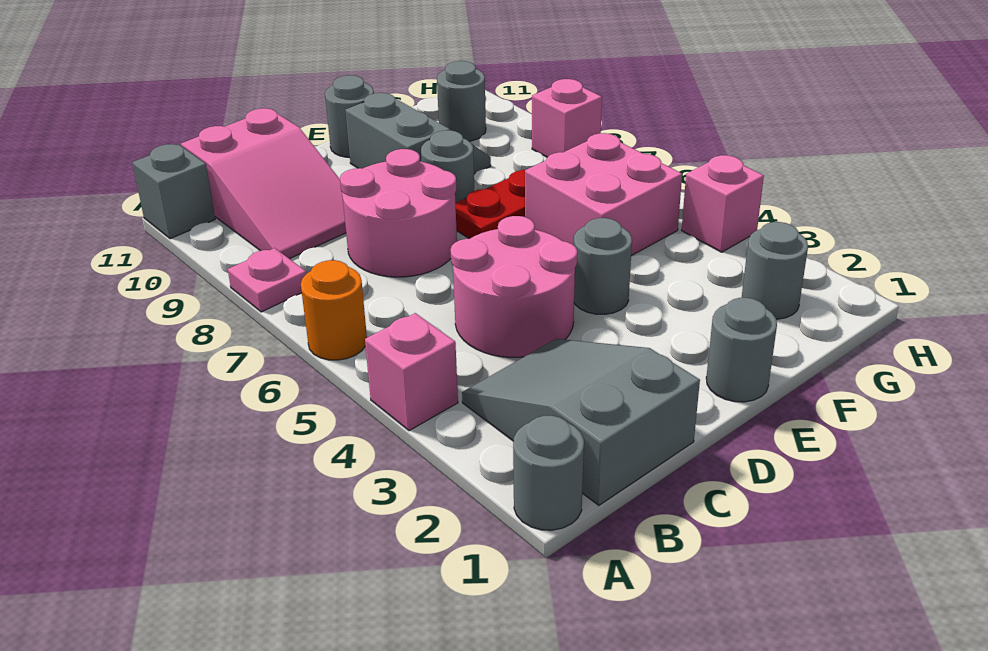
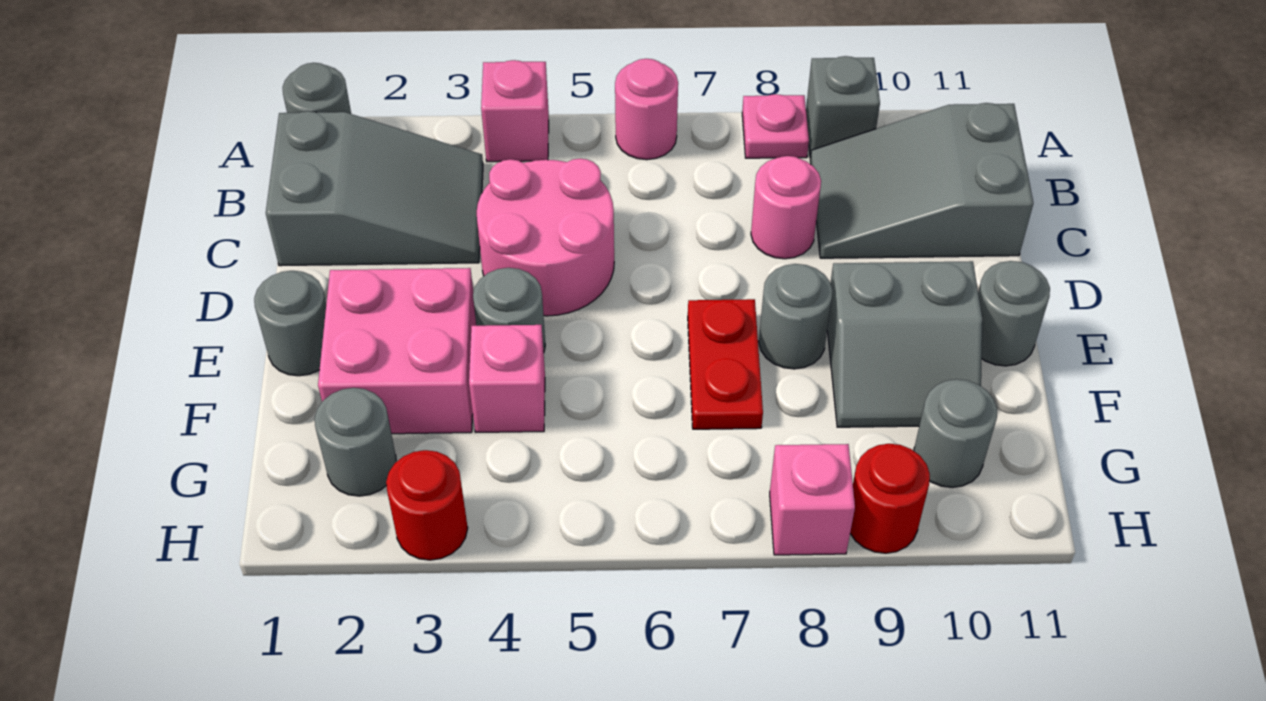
orange 1x1 round brick [301,260,367,360] -> pink 1x1 round brick [615,59,678,160]
grey 1x1 brick [132,144,215,239] -> grey 1x1 brick moved to [806,56,880,158]
pink 2x3 slope [181,108,346,259] -> grey 2x3 slope [810,103,1033,258]
pink 2x2 round brick [340,149,457,277] -> pink 1x1 round brick [751,156,821,259]
pink 2x2 brick [525,133,682,256] -> pink 2x2 brick moved to [318,268,476,434]
none -> red 1x1 round brick [386,450,468,560]
pink 1x1 brick [682,155,764,252] -> pink 1x1 brick moved to [469,325,545,432]
none -> red 1x1 round brick [850,444,930,553]

